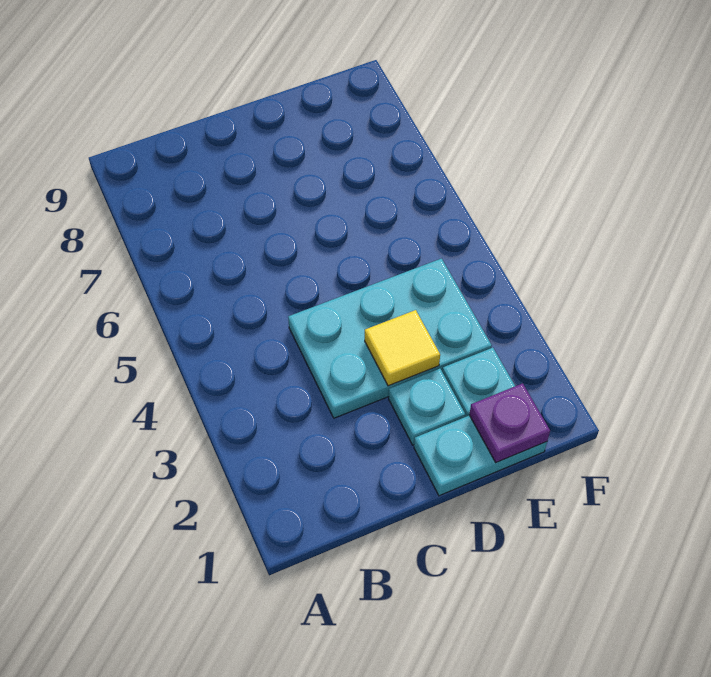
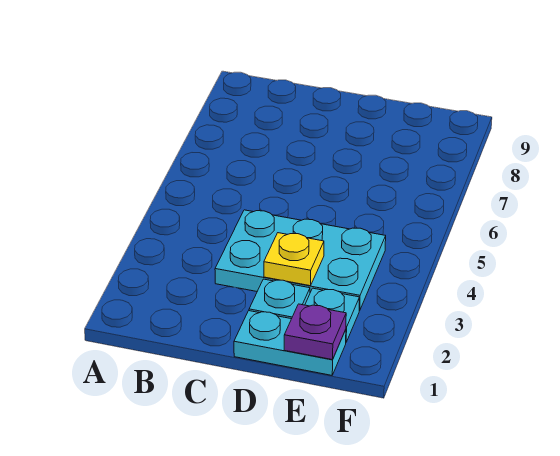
yellow 1x1 tile [365,310,440,386] -> yellow 1x1 plate [264,233,324,286]

